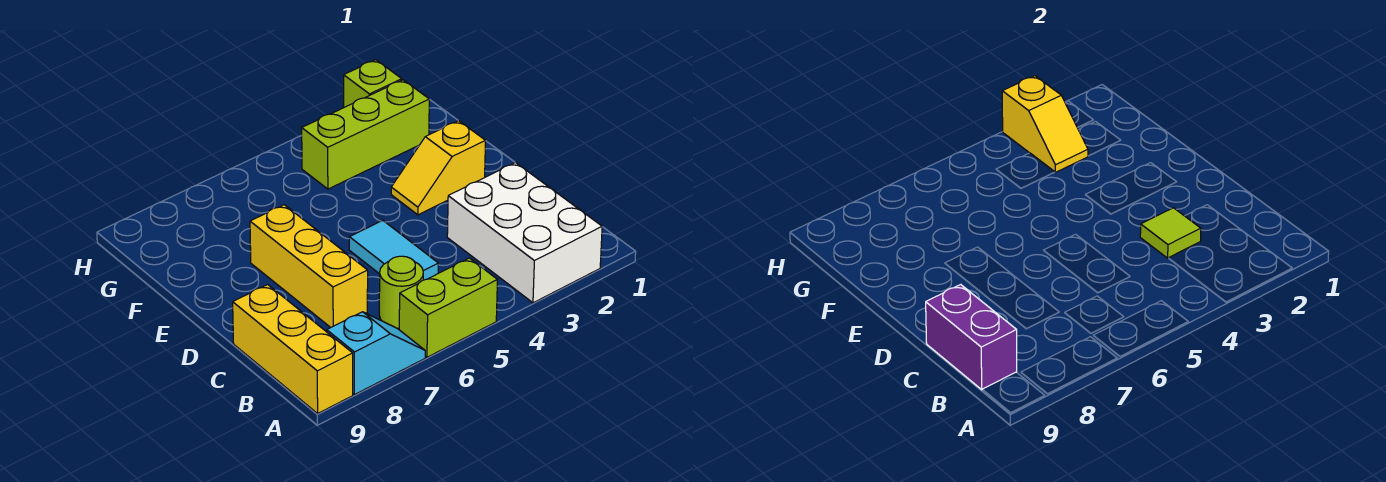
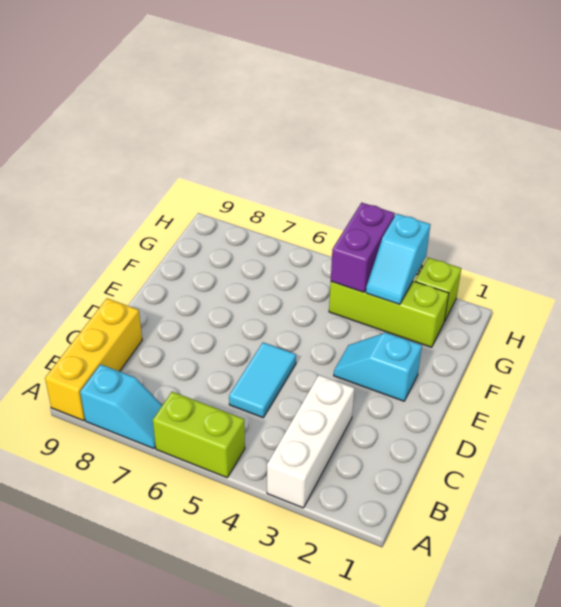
white 2x3 brick [447,162,602,303] -> white 1x3 brick [267,375,354,508]
lime 1x1 round brick [379,256,423,328] -> none
purple 1x2 brick [926,285,1017,390] -> purple 1x2 brick moved to [331,203,395,292]
lime 1x1 tile [1140,208,1201,258] -> none
yellow 1x3 brick [250,205,368,328] -> none
yellow 1x2 slope [391,121,486,215] -> cyan 1x2 slope [334,333,422,401]
yellow 1x2 slope [1002,76,1088,172] -> cyan 1x2 slope [366,214,431,305]

